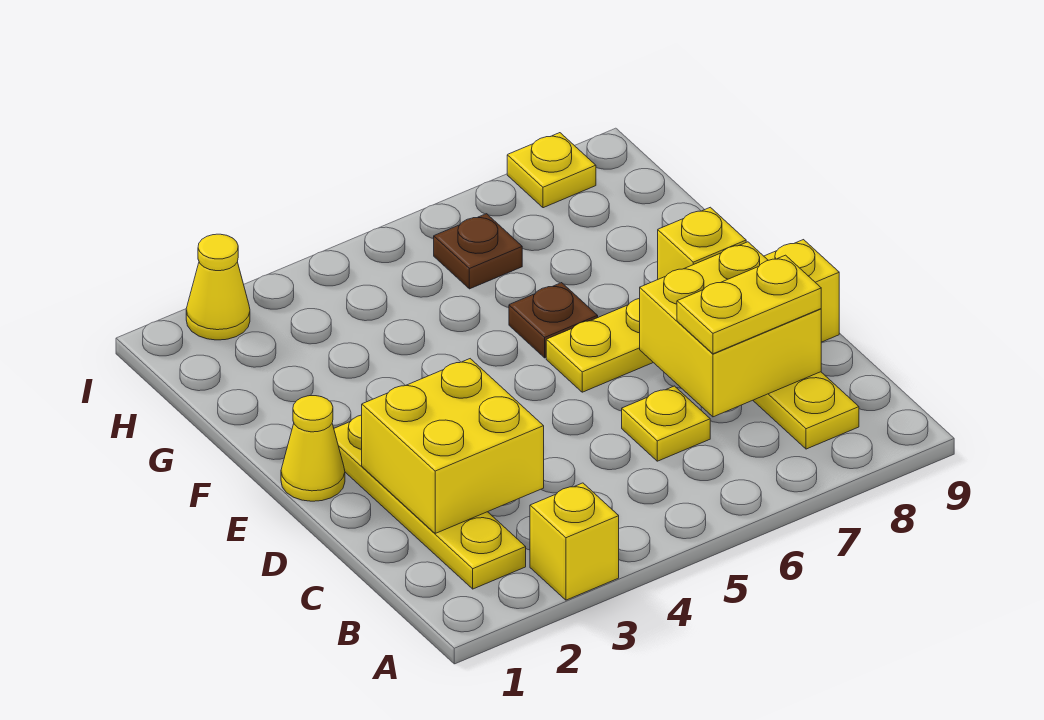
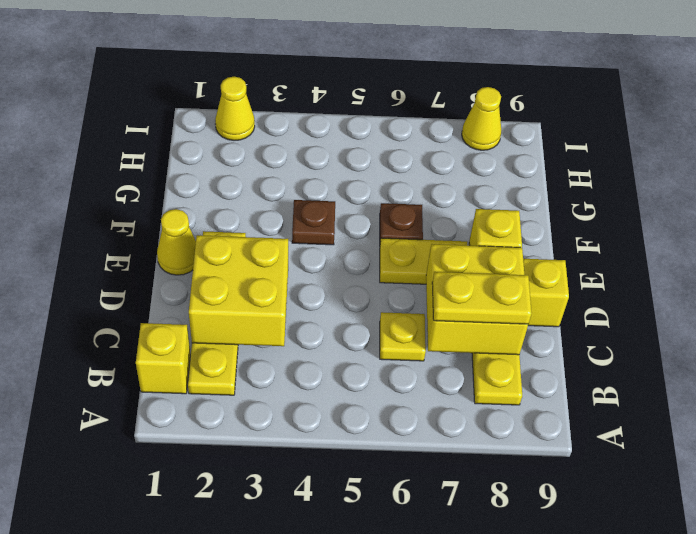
yellow 1x1 brick [530,483,619,600] -> yellow 1x1 brick moved to [136,323,190,394]
brown 1x1 plate [434,214,522,289] -> brown 1x1 plate moved to [292,200,335,245]
yellow 1x1 plate [507,133,596,208] -> yellow 1x1 cone [462,87,501,150]

